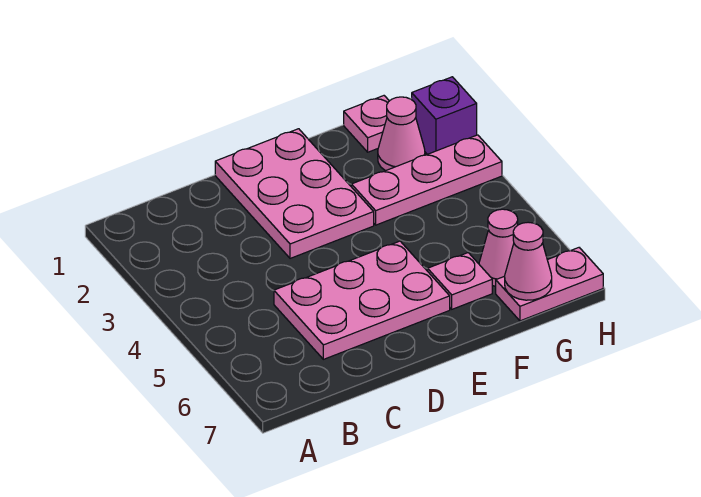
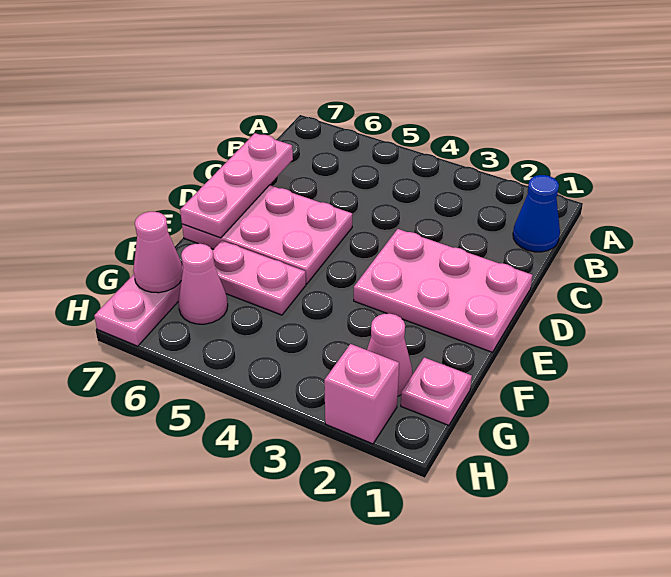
none -> blue 1x1 cone [513,175,560,252]
pink 2x3 plate [274,241,450,359] -> pink 2x3 plate turned to [182,185,352,284]
pink 1x3 plate [351,135,502,225] -> pink 1x3 plate moved to [180,133,293,238]
pink 1x1 plate [428,253,492,309] -> pink 1x2 plate [213,241,306,315]
purple 1x1 brick [411,77,477,154] -> pink 1x1 brick [324,344,399,444]

